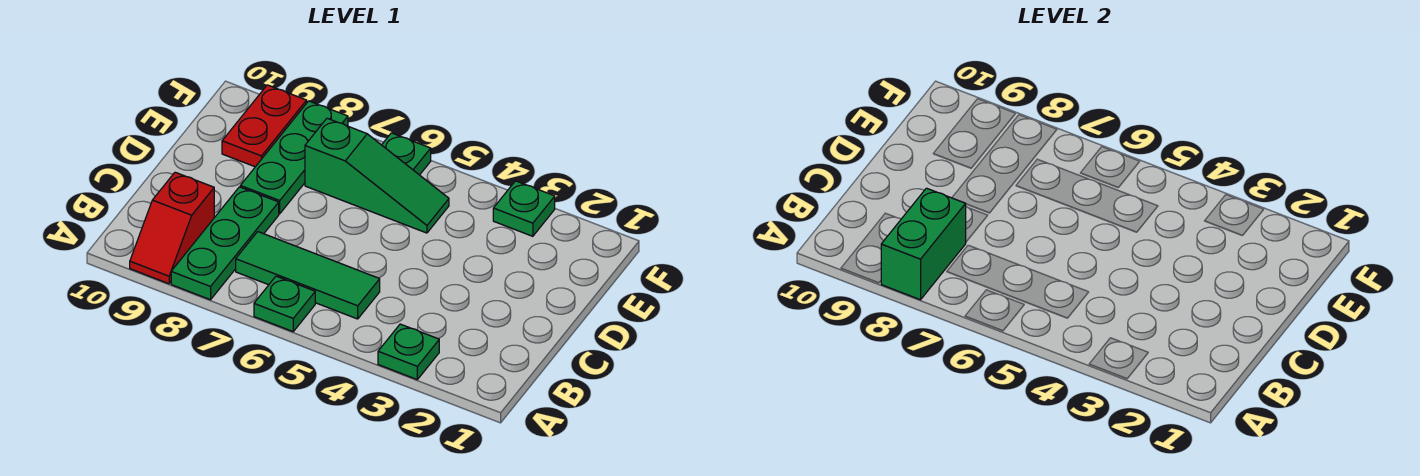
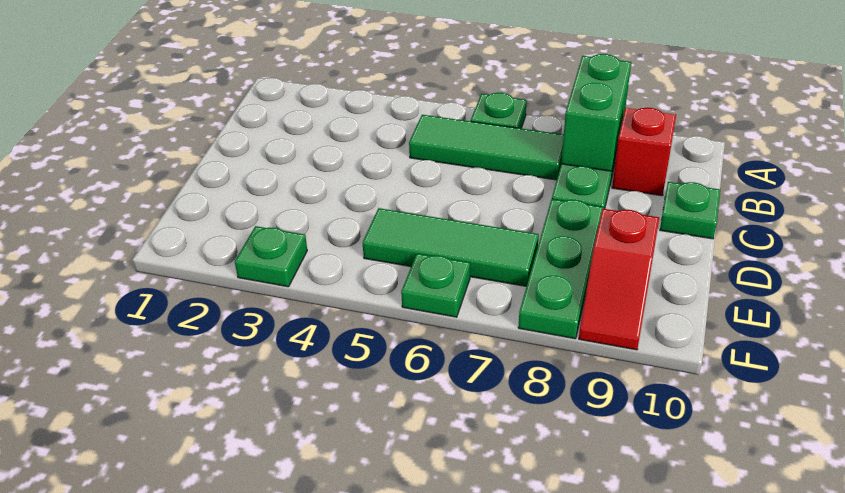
green 1x1 plate [378,324,439,379] -> green 1x1 plate moved to [660,182,720,239]
green 1x3 slope [305,118,449,233] -> green 1x3 tile [363,208,539,286]
red 1x2 plate [222,85,307,167] -> red 1x2 slope [579,208,659,350]

